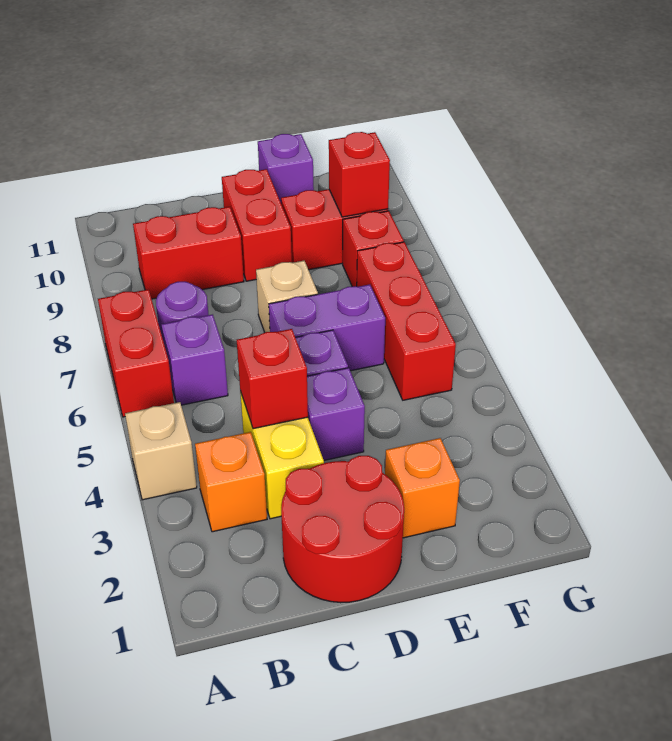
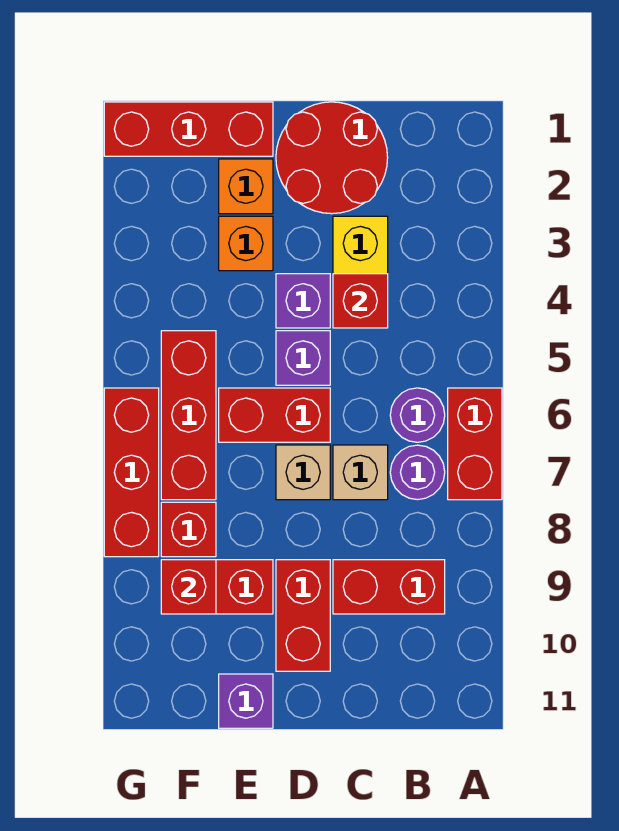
tan 1x1 brick [125,402,197,500] -> tan 1x1 brick moved to [333,445,388,500]
orange 1x1 brick [195,432,267,532] -> orange 1x1 brick moved to [219,216,273,271]
purple 1x1 brick [161,314,228,405] -> purple 1x1 round brick [390,388,445,442]
purple 1x2 brick [269,285,385,371] -> red 1x2 brick [219,388,330,442]
none -> red 1x3 brick [104,102,273,156]
none -> red 1x3 brick [104,388,159,557]

